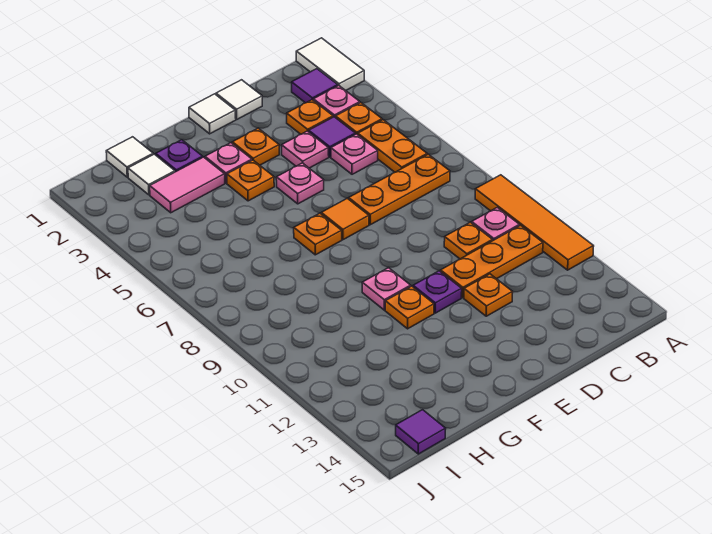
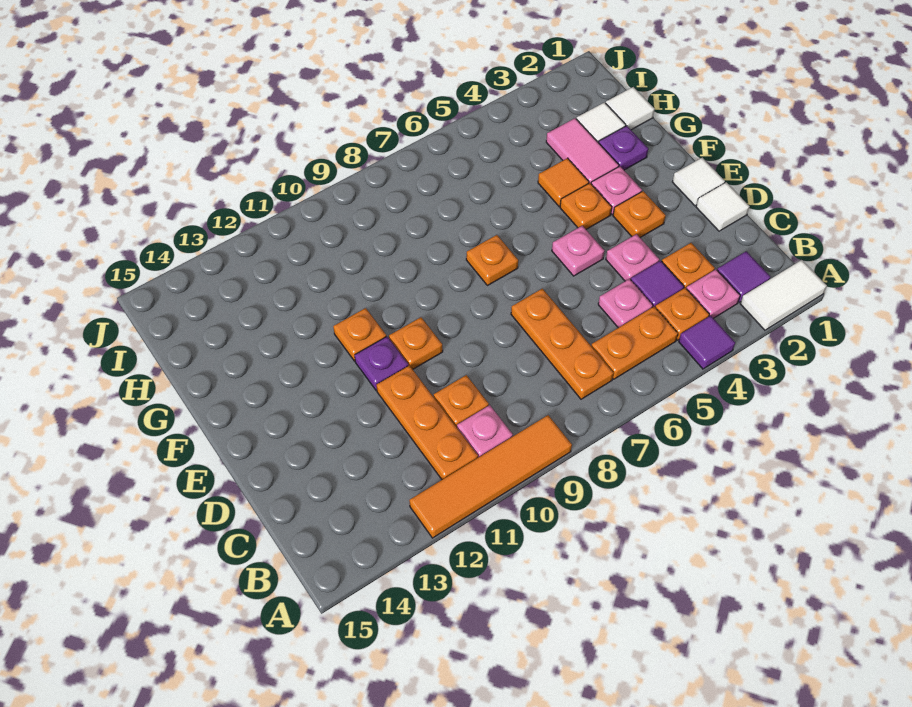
orange 1x1 plate [464,274,513,316] -> orange 1x1 plate moved to [389,317,443,369]
orange 1x1 tile [321,198,369,240] -> orange 1x1 tile moved to [538,158,589,206]
pink 1x1 plate [362,268,411,310] -> none
purple 1x1 tile [396,410,446,454] -> purple 1x1 tile moved to [679,316,735,369]

